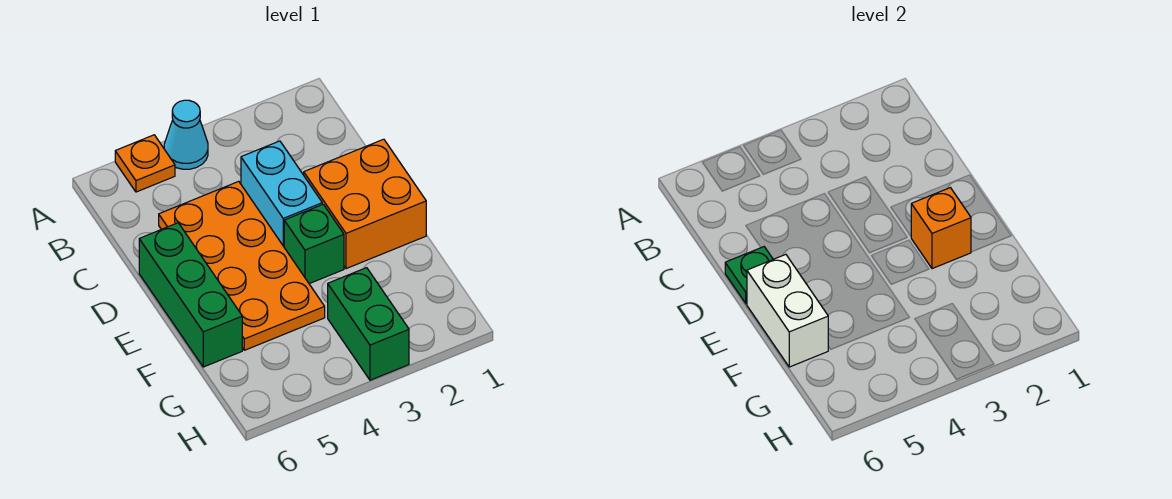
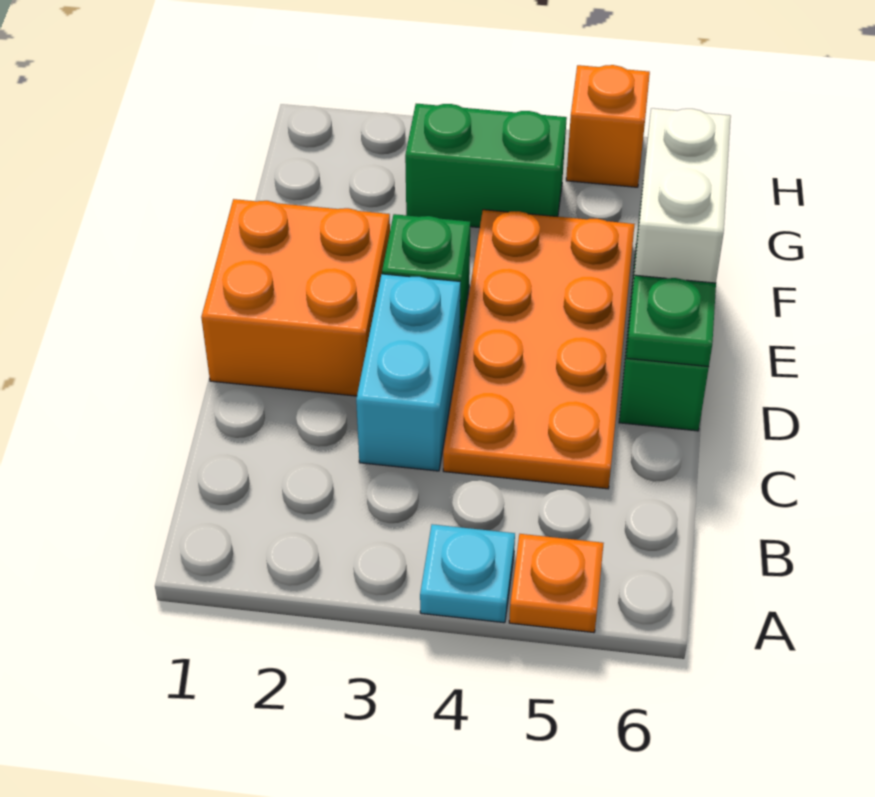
cyan 1x1 cone [164,100,208,169] -> cyan 1x1 plate [420,524,515,623]
orange 1x1 brick [911,188,971,269] -> orange 1x1 brick moved to [566,65,650,187]
green 1x2 brick [328,268,409,380] -> green 1x2 brick turned to [405,104,567,228]

